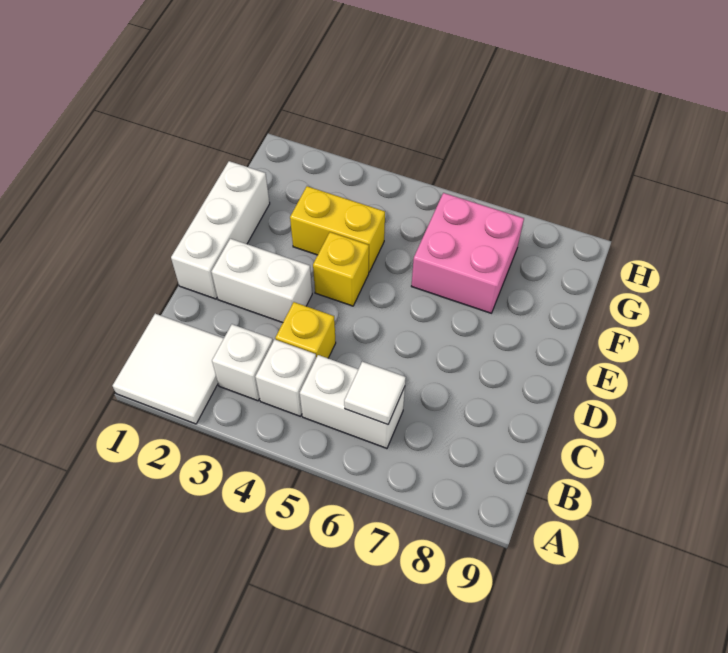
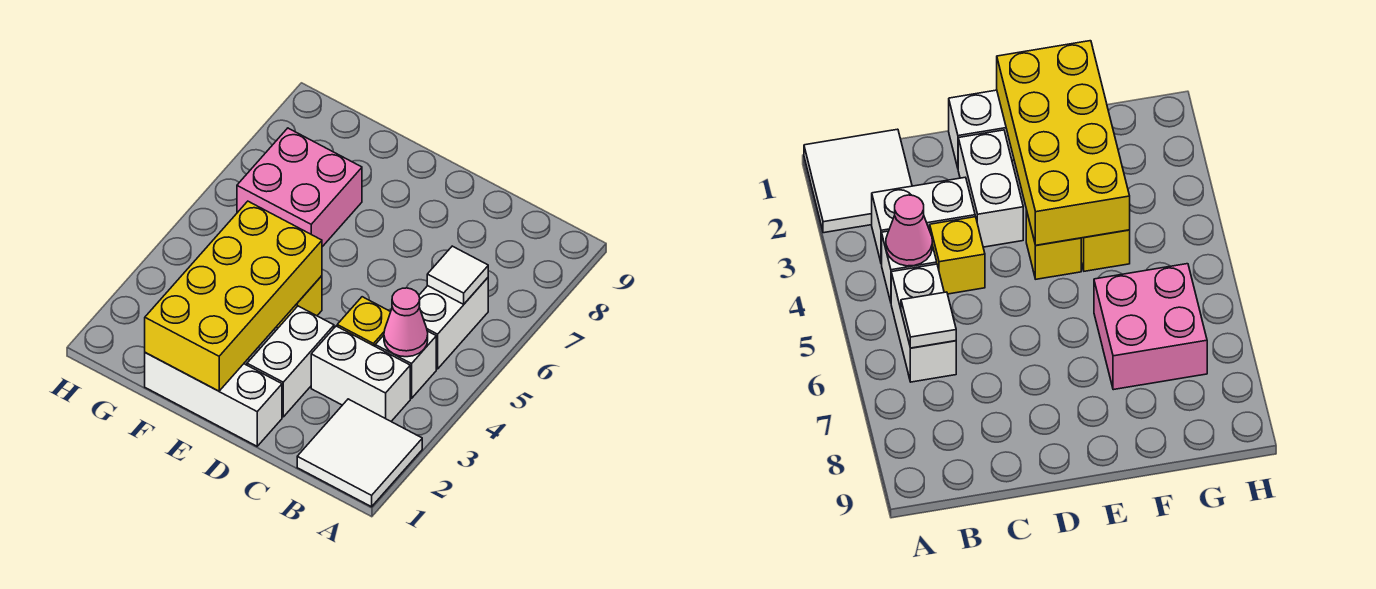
white 1x1 brick [212,324,273,401] -> white 1x2 brick [311,326,410,421]
none -> pink 1x1 cone [384,288,428,357]
none -> yellow 2x4 brick [145,201,322,391]

